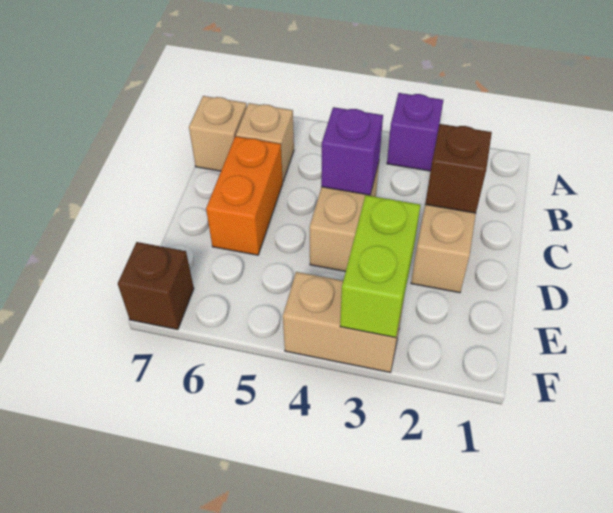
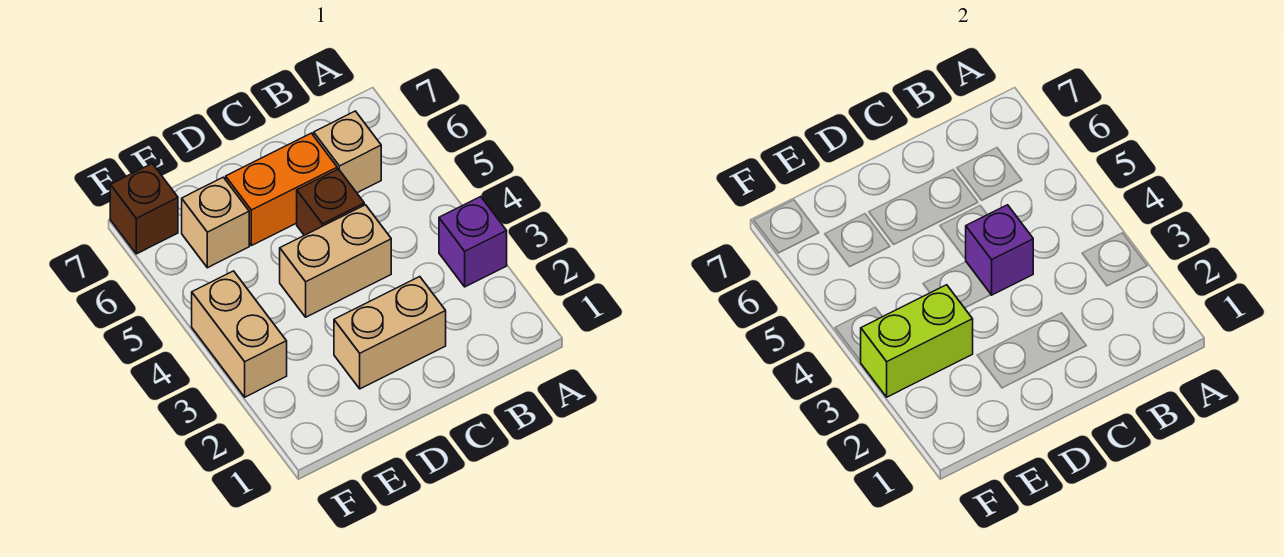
tan 1x1 brick [189,96,247,171] -> tan 1x1 brick moved to [182,177,249,268]
brown 1x1 brick [425,124,492,213] -> brown 1x1 brick moved to [297,169,364,235]

